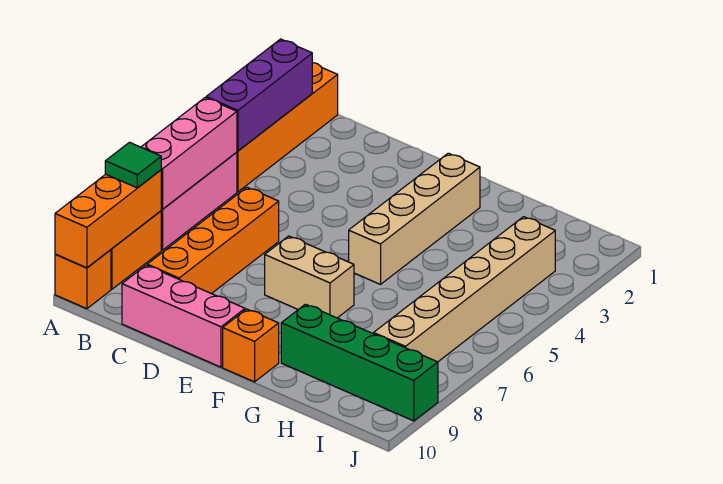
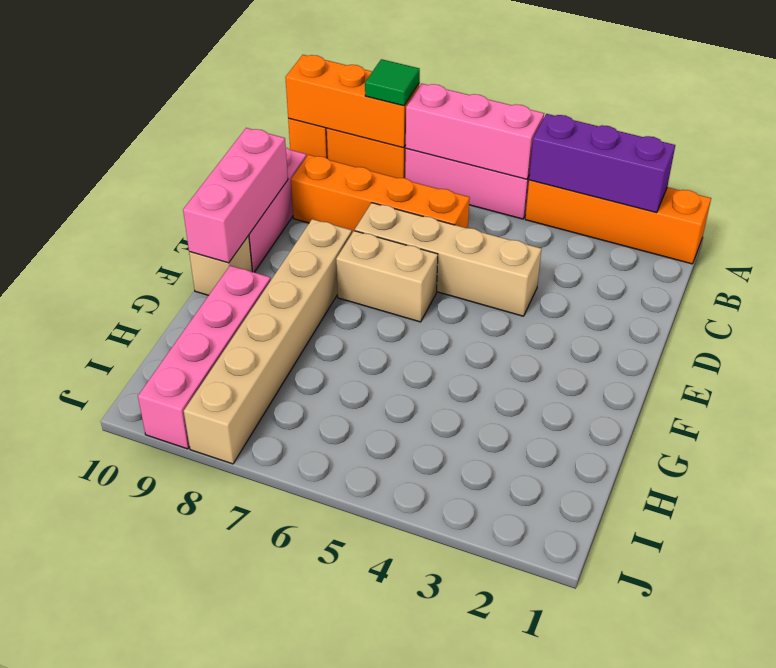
none -> pink 1x3 brick [183,128,288,263]
tan 1x2 brick [265,236,354,318] -> tan 1x2 brick turned to [336,231,438,322]
tan 1x4 brick [349,153,480,284] -> tan 1x4 brick moved to [355,203,541,316]
orange 1x1 brick [223,309,279,382] -> tan 1x1 brick [189,236,252,295]
green 1x4 brick [281,304,438,421] -> pink 1x4 brick [138,266,271,449]
tan 1x6 brick [374,217,555,362] -> tan 1x6 brick turned to [184,219,352,464]

